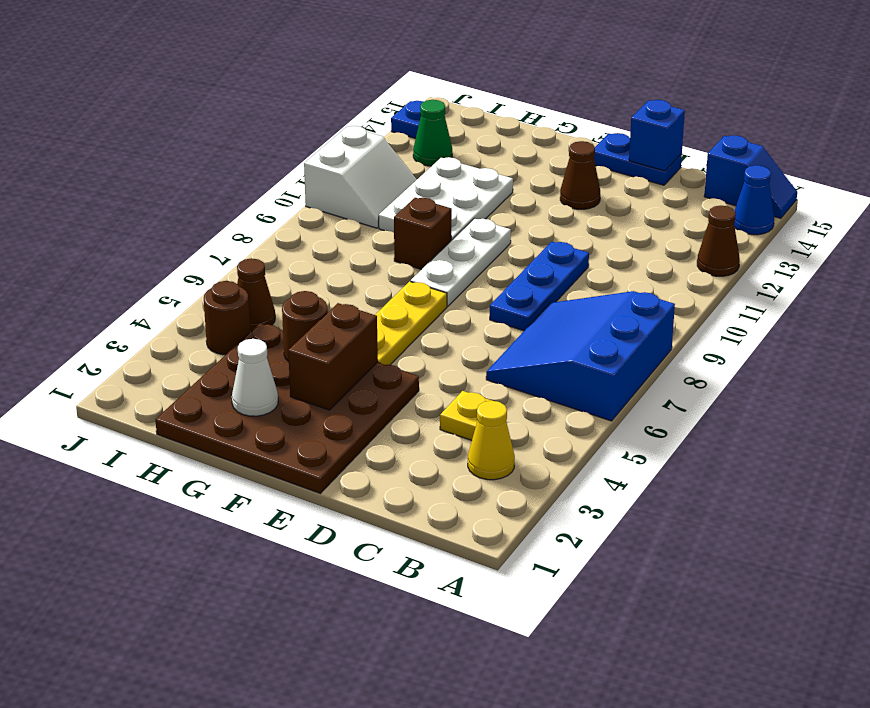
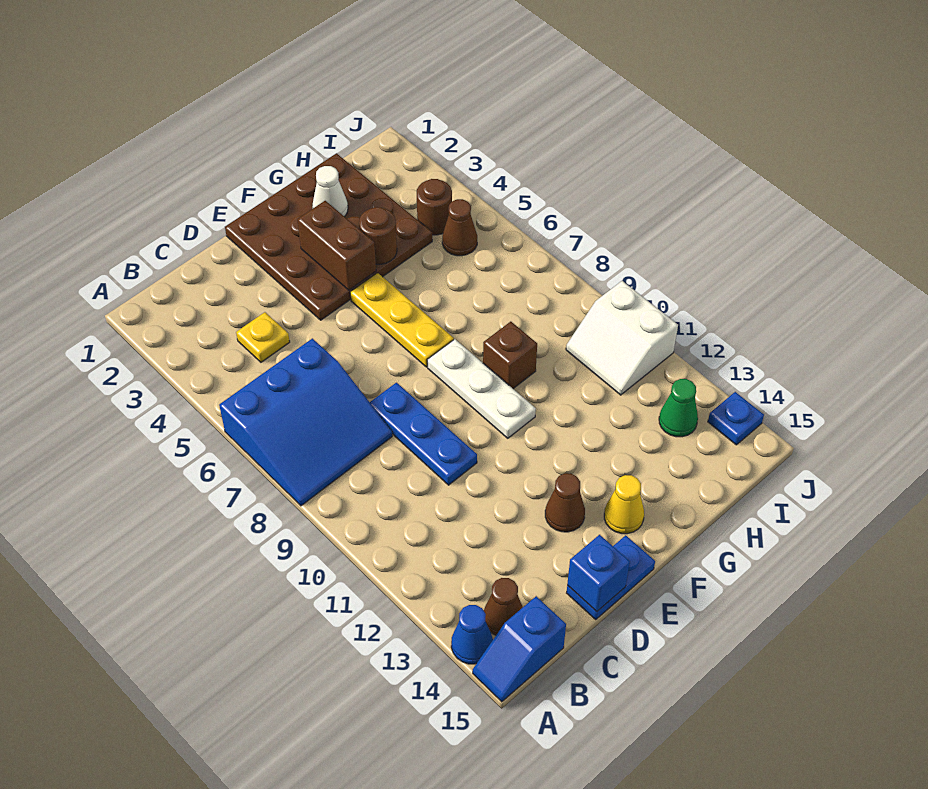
blue 3x3 slope [486,291,675,421] -> blue 3x3 slope turned to [219,338,392,506]
brown 1x1 cone [697,206,740,276] -> brown 1x1 cone moved to [484,578,523,635]
yellow 1x1 cone [468,401,515,480] -> yellow 1x1 cone moved to [604,475,644,534]
white 2x3 plate [379,157,513,240] -> none

